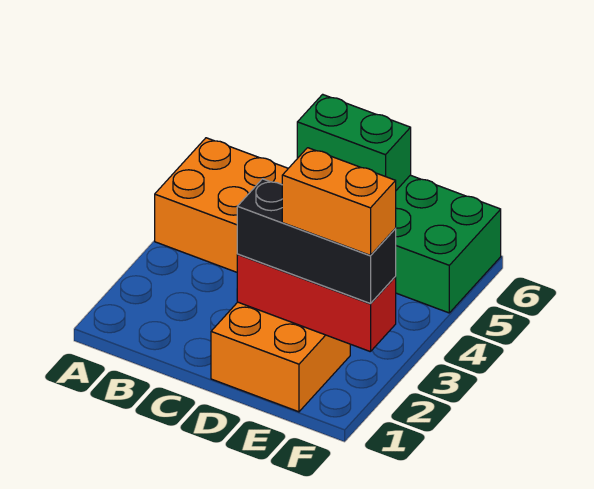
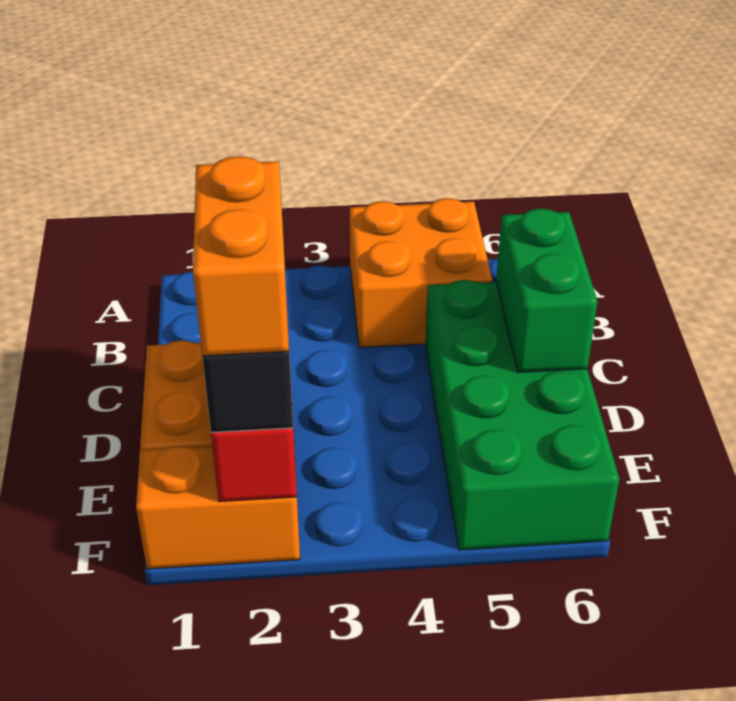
none -> orange 1x2 brick [136,446,300,569]

